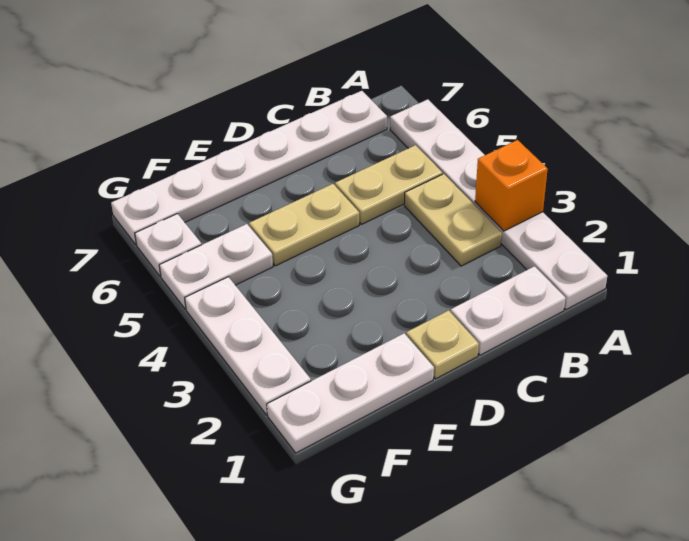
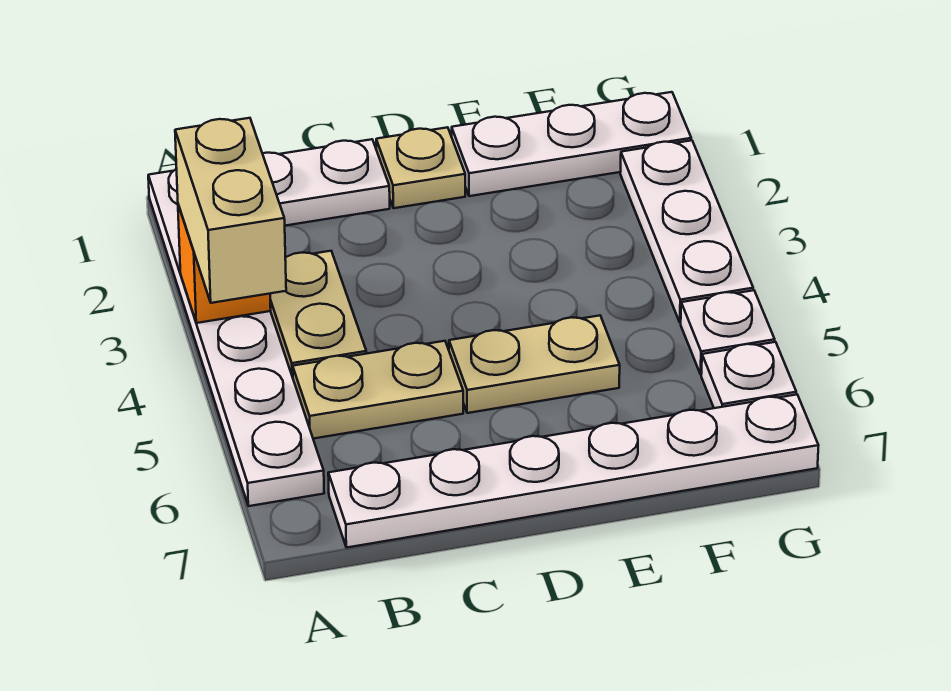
none -> tan 1x2 brick [175,118,286,303]
white 1x2 plate [159,224,273,309] -> white 1x1 plate [681,290,775,374]

